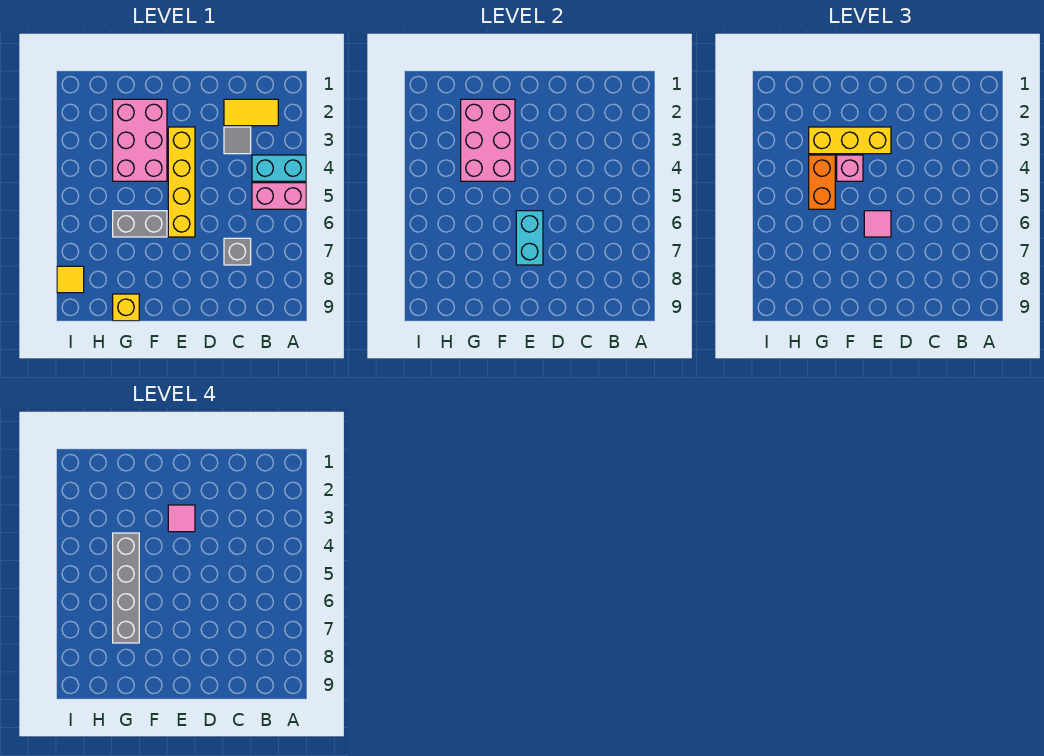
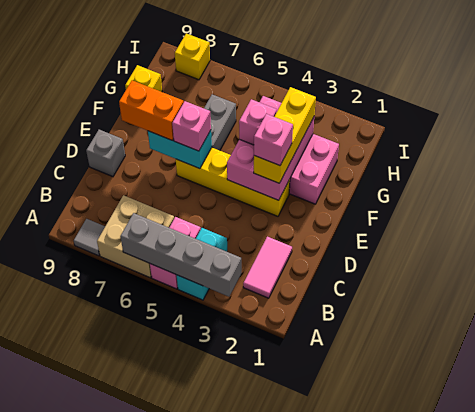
none -> tan 2x2 brick [97,195,174,278]
yellow 1x2 tile [224,99,278,126] -> pink 1x2 tile [243,237,292,298]
grey 1x1 tile [224,127,251,154] -> grey 1x1 tile moved to [74,219,105,256]
grey 1x1 brick [224,238,251,265] -> grey 1x1 brick moved to [86,130,125,177]
pink 1x1 tile [168,505,195,532] -> pink 1x1 brick [254,114,293,166]
pink 1x1 tile [864,211,891,237] -> pink 1x1 brick [172,101,211,151]
pink 2x3 brick [461,99,515,181] -> pink 2x3 brick turned to [227,96,314,200]
orange 1x2 brick [809,155,835,209] -> orange 1x2 brick moved to [119,80,184,141]
grey 1x4 brick [113,533,139,643] -> grey 1x4 brick moved to [120,213,241,297]
yellow 1x1 tile [57,266,84,293] -> yellow 1x1 brick [175,33,210,80]

